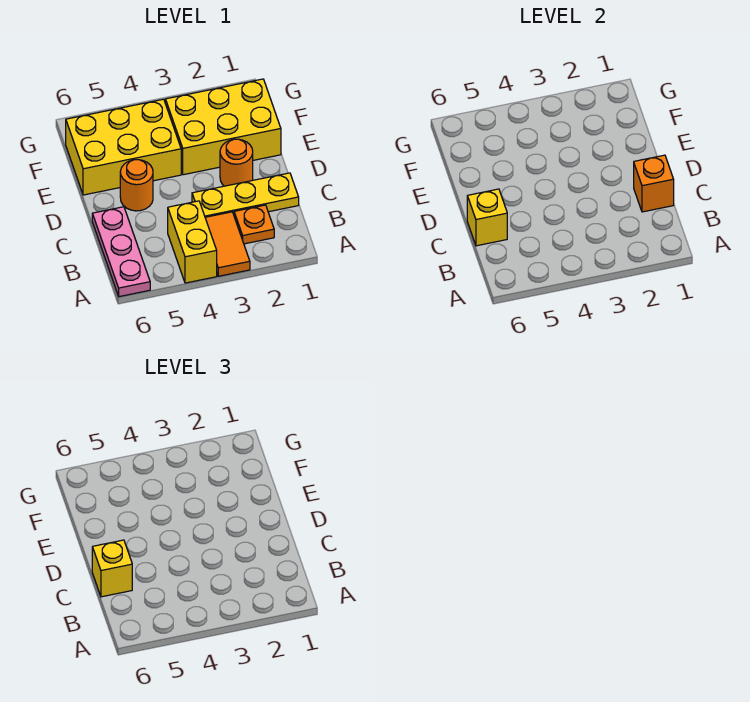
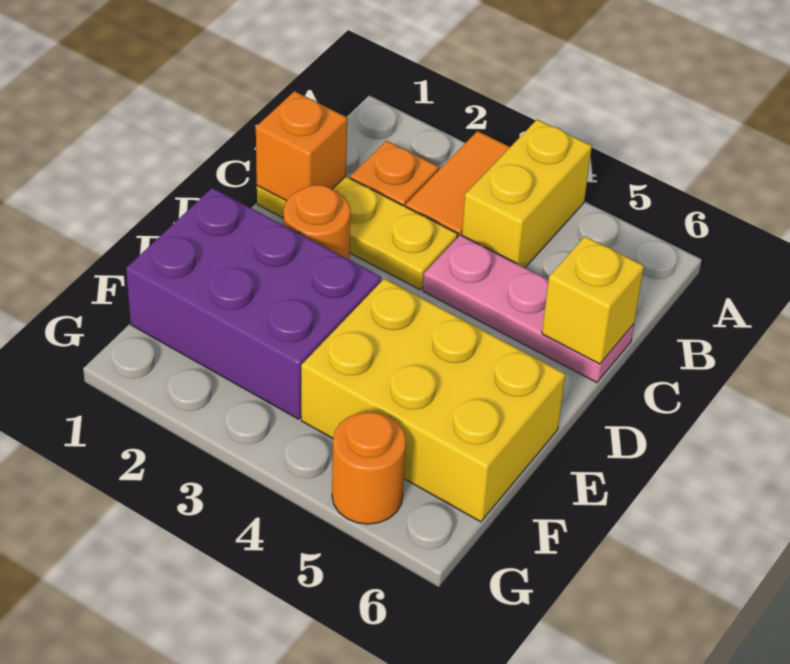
pink 1x3 plate [92,207,150,297] -> pink 1x3 plate turned to [423,235,634,383]
yellow 1x1 brick [92,540,132,597] -> none
orange 1x1 round brick [120,160,153,211] -> orange 1x1 round brick moved to [332,412,406,524]
yellow 2x3 brick [165,79,281,175] -> purple 2x3 brick [126,188,381,419]

